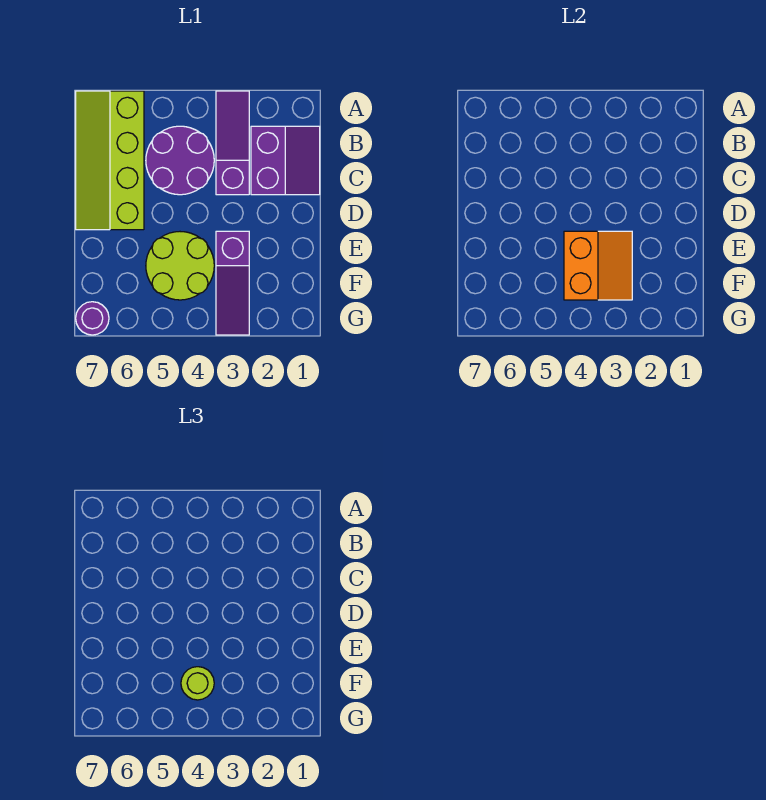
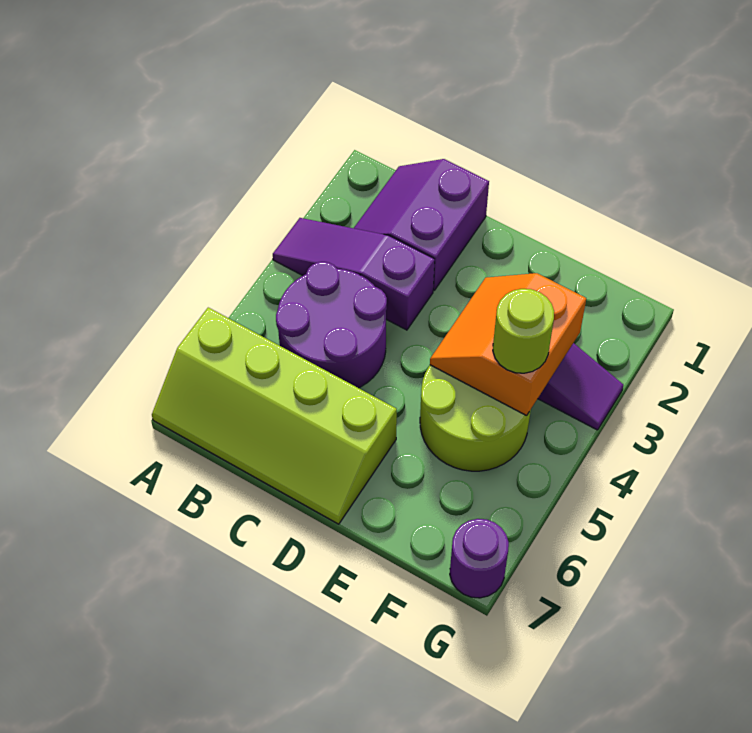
purple 2x2 slope [251,126,320,195] -> purple 2x2 slope turned to [354,159,489,290]
orange 2x2 slope [564,231,632,300] -> orange 2x2 slope turned to [430,273,586,416]

